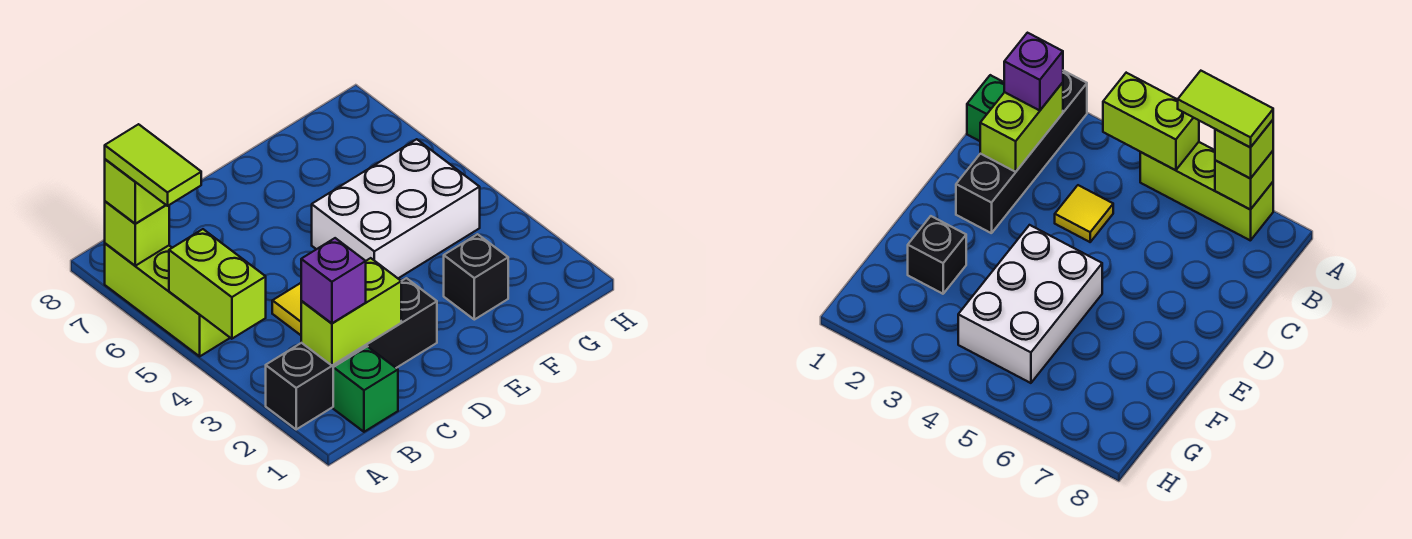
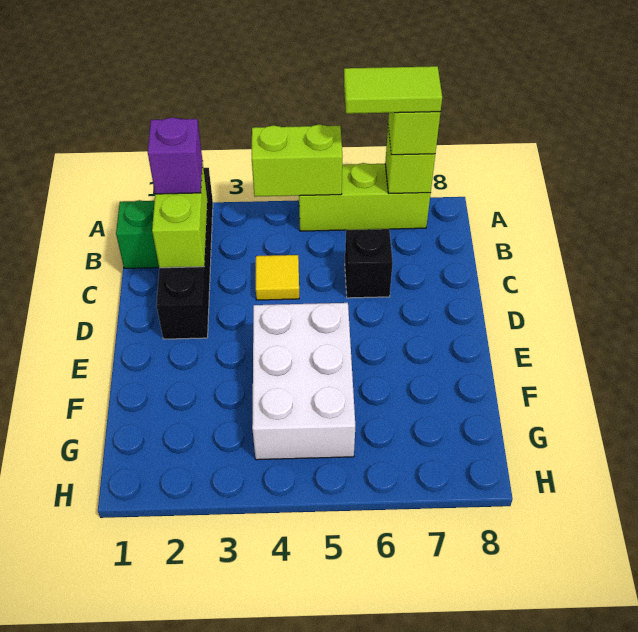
black 1x1 brick [444,234,508,320] -> black 1x1 brick moved to [345,229,393,298]

